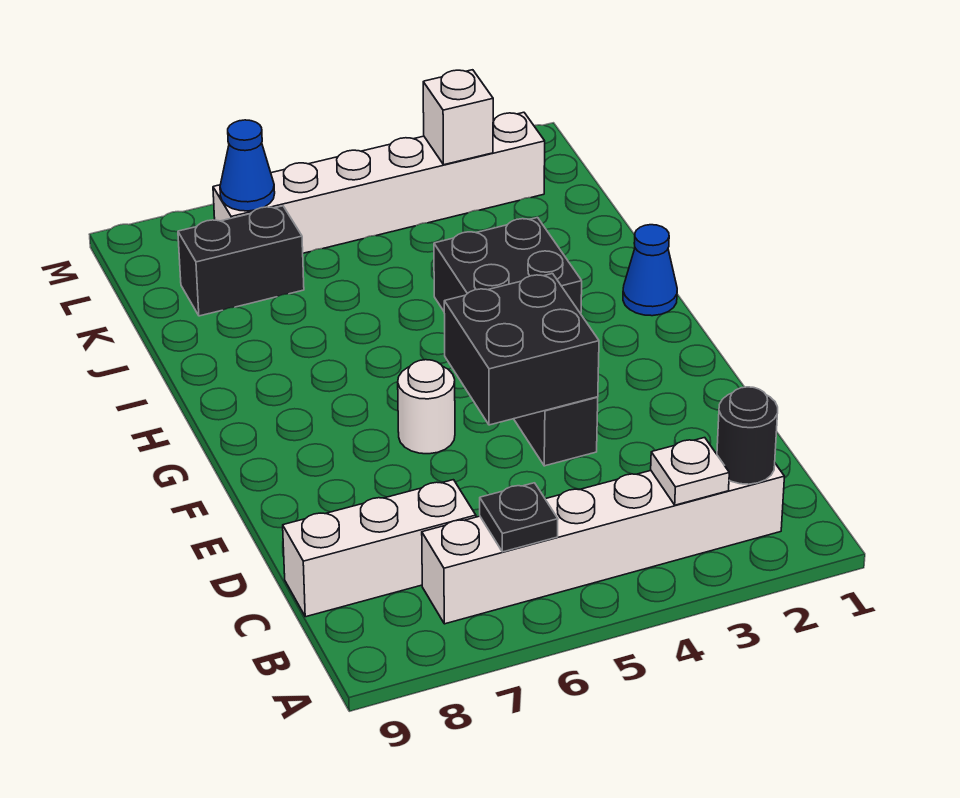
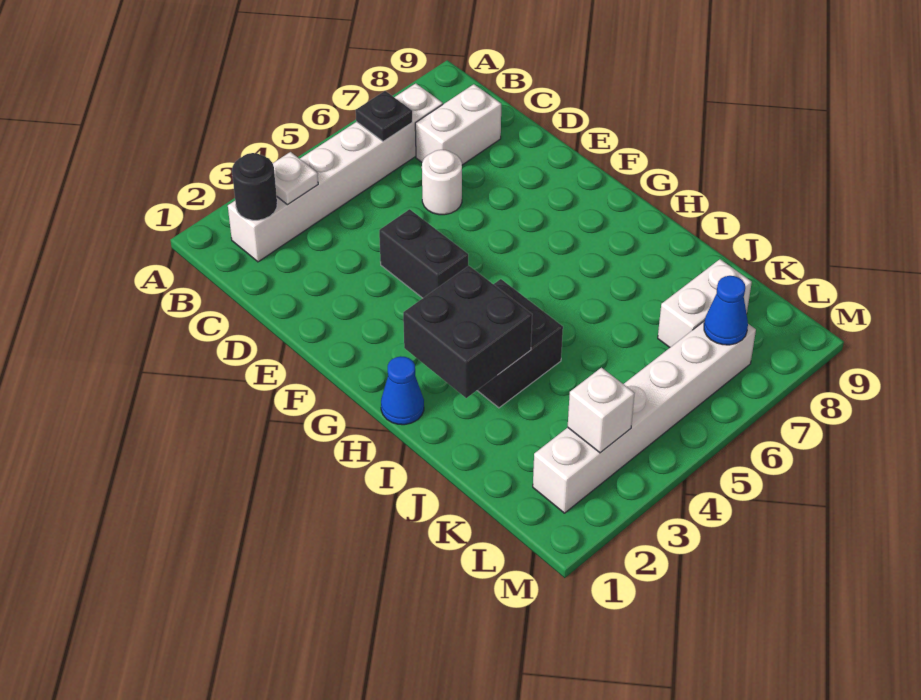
white 1x3 brick [283,480,476,617] -> white 1x2 brick [415,84,501,165]
black 2x2 brick [444,274,599,425] -> black 2x2 brick moved to [403,266,532,398]
white 1x1 round brick [398,360,455,454] -> white 1x1 round brick moved to [422,150,462,215]
black 1x2 brick [178,206,304,316] -> white 1x2 brick [658,259,752,347]

